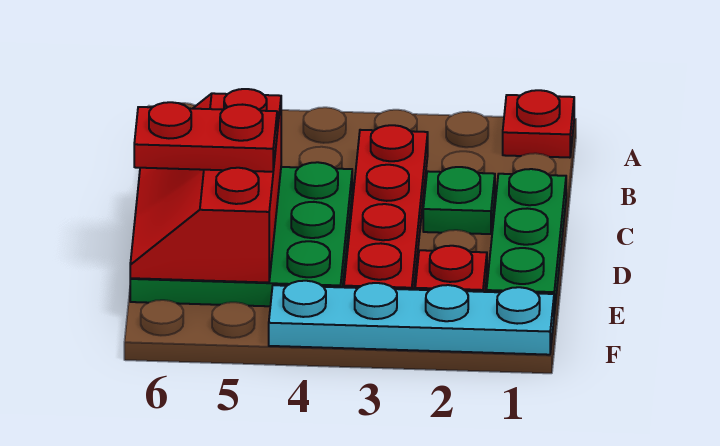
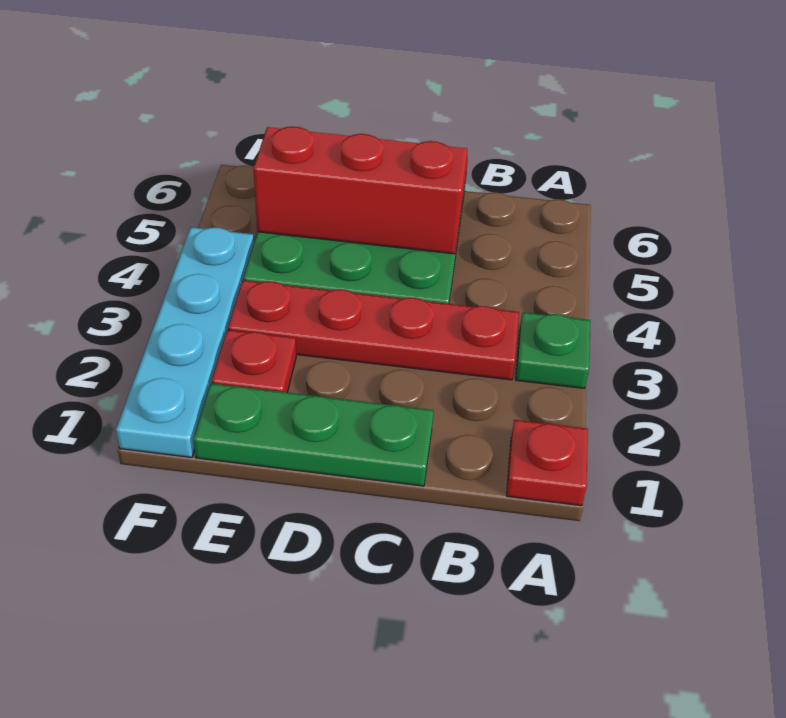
green 1x1 plate [423,167,495,234] -> green 1x1 plate moved to [516,312,590,388]
red 1x2 plate [134,102,277,172] -> none

